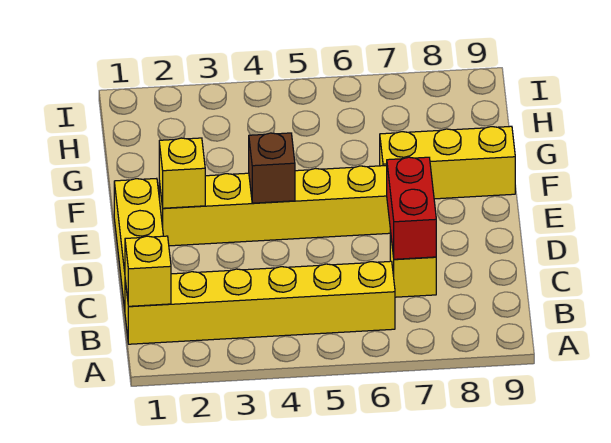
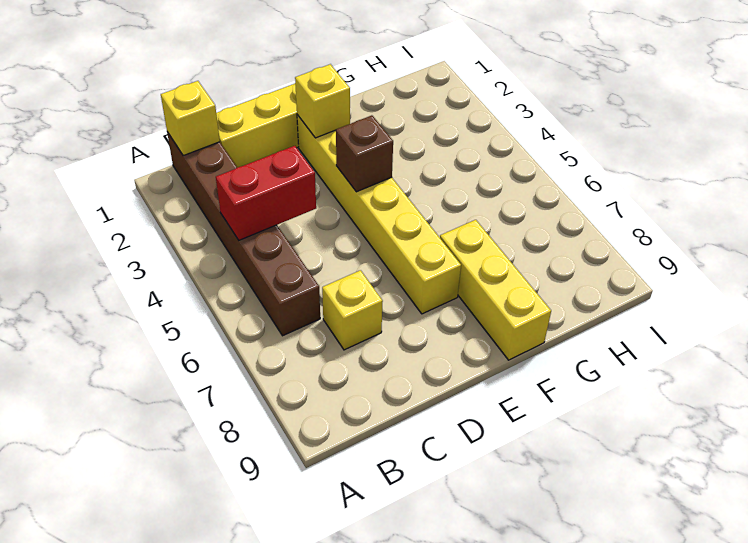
yellow 1x6 brick [125,261,395,344] -> brown 1x6 brick [167,132,320,336]
red 1x2 brick [387,157,436,259] -> red 1x2 brick moved to [216,146,316,240]

